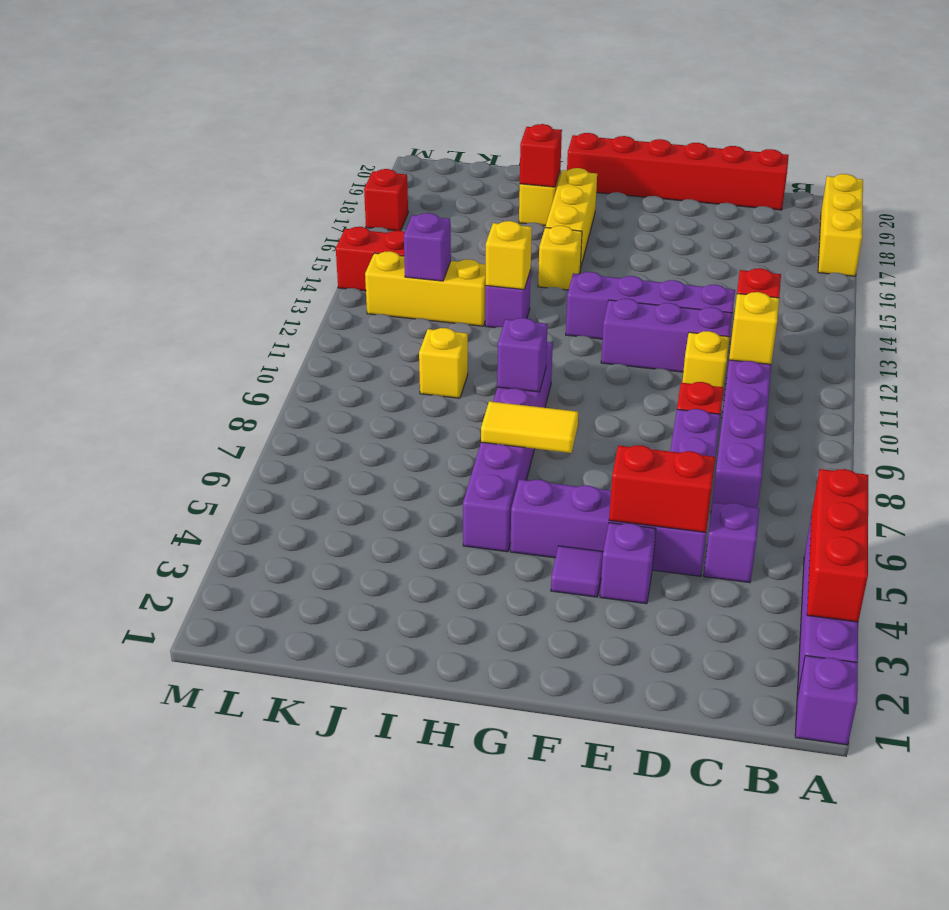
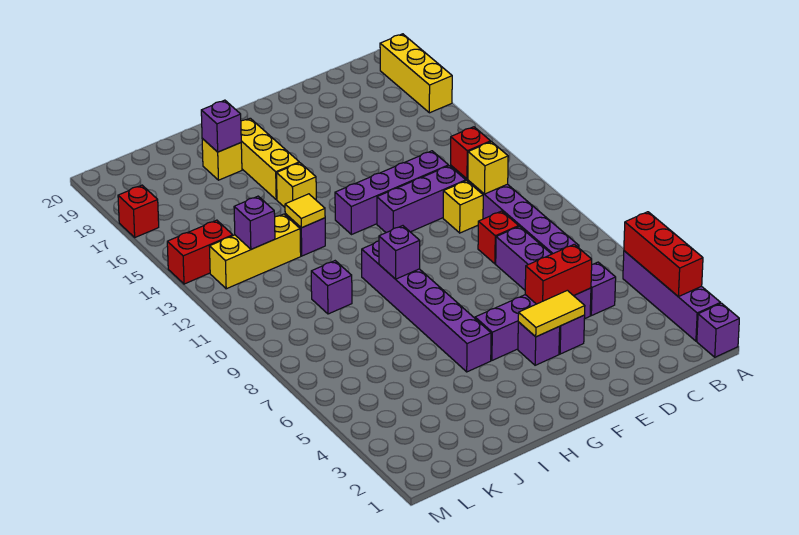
red 1x6 brick [567,133,789,210] -> none
purple 1x1 tile [551,546,603,597] -> purple 1x1 brick [518,322,560,365]
yellow 1x2 tile [481,401,578,453] -> yellow 1x2 tile moved to [518,290,585,337]
yellow 1x1 brick [486,221,532,290] -> yellow 1x1 tile [285,194,325,228]
red 1x1 brick [520,124,562,187] -> purple 1x1 brick [201,100,241,152]
yellow 1x1 brick [419,328,468,398] -> purple 1x1 brick [311,261,352,314]

